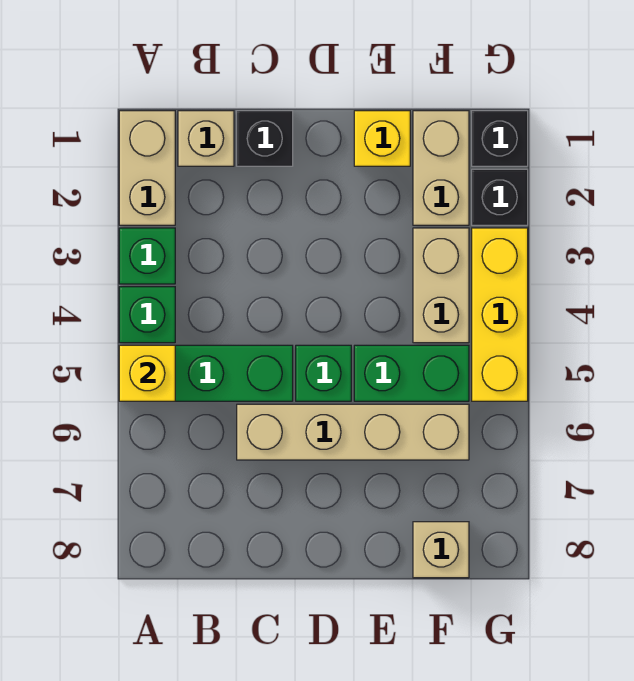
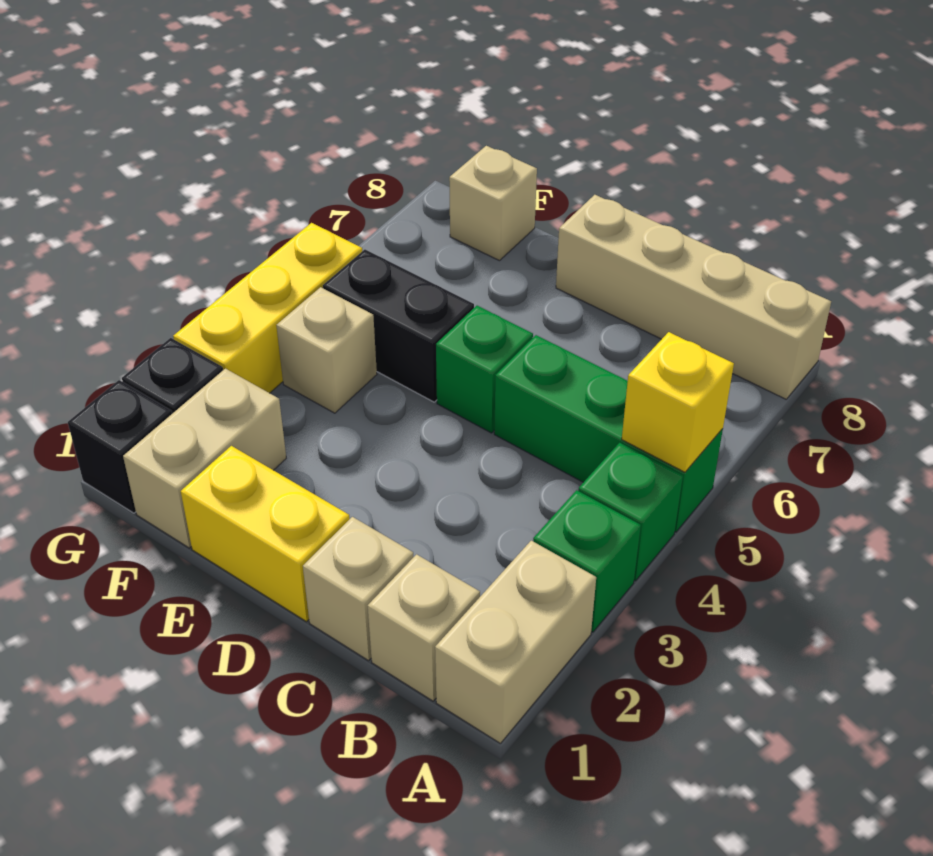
black 1x1 brick [237,111,293,166] -> tan 1x1 brick [303,517,413,661]
tan 1x4 brick [237,404,469,460] -> tan 1x4 brick moved to [556,195,831,399]
yellow 1x1 brick [354,111,410,166] -> yellow 1x2 brick [181,446,350,622]
green 1x2 brick [354,345,469,401] -> black 1x2 brick [323,250,474,402]
tan 1x2 brick [413,228,469,343] -> tan 1x1 brick [276,287,377,413]

